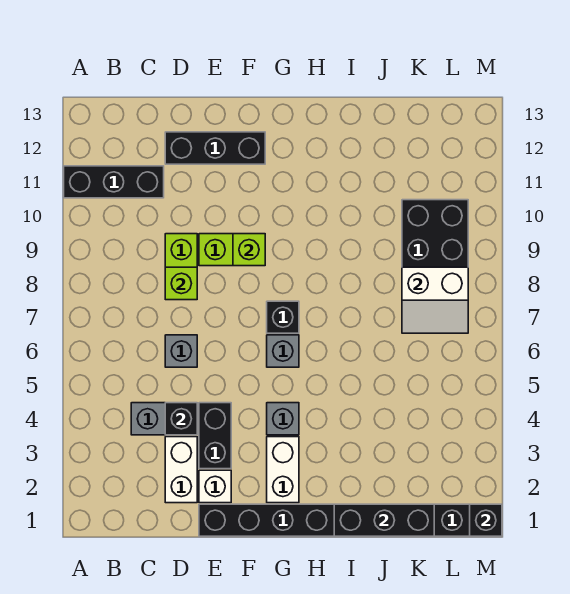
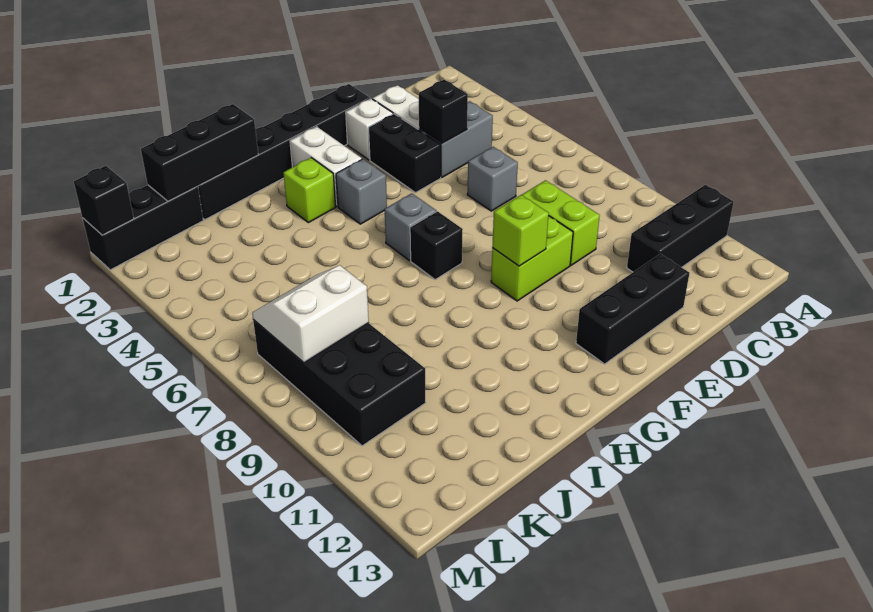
lime 1x1 brick [165,267,197,300] -> lime 1x1 brick moved to [283,158,336,223]

